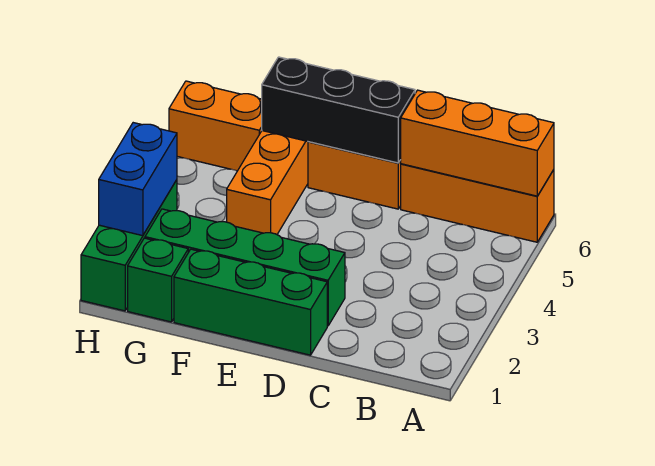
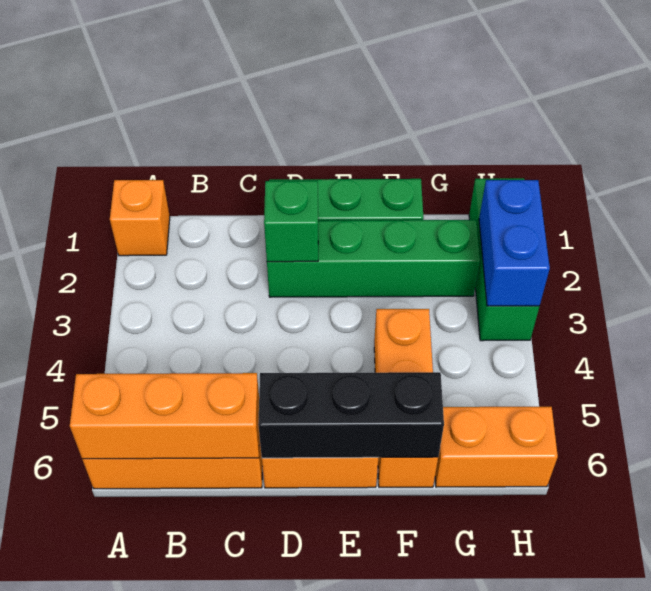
none -> orange 1x1 brick [110,180,170,256]
green 1x1 brick [128,238,188,322] -> green 1x1 brick moved to [264,181,318,262]

